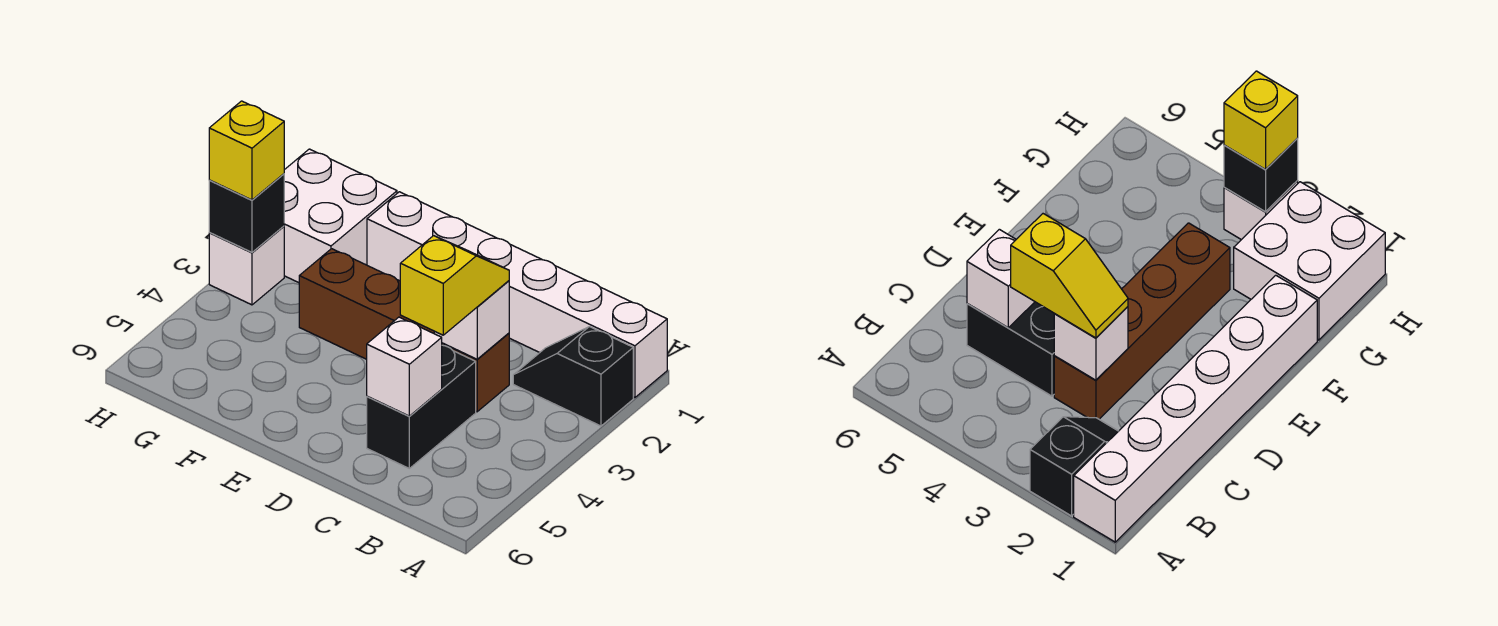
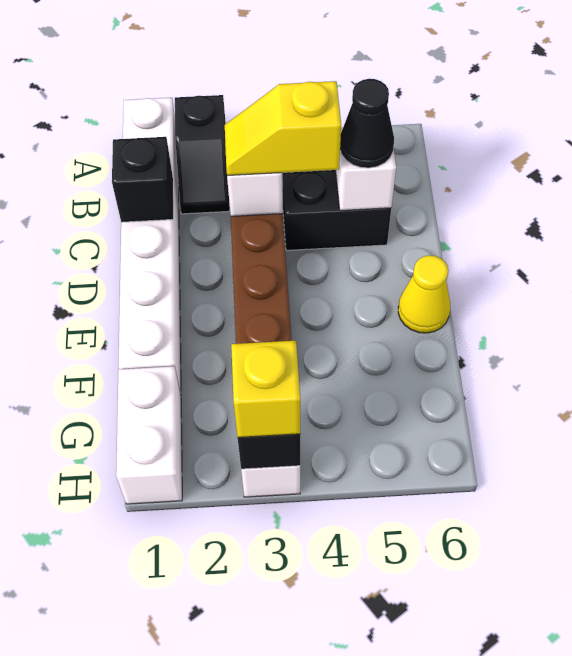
none -> black 1x1 brick [112,137,173,222]
none -> black 1x1 cone [340,79,394,168]
none -> yellow 1x1 cone [398,255,450,333]
white 2x2 brick [284,149,397,283] -> white 1x2 brick [116,366,182,504]

